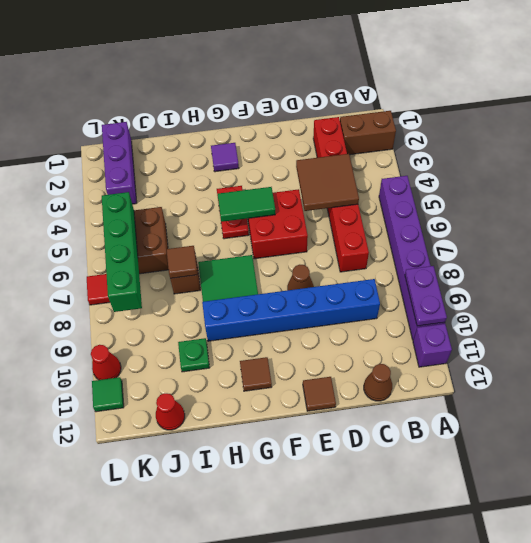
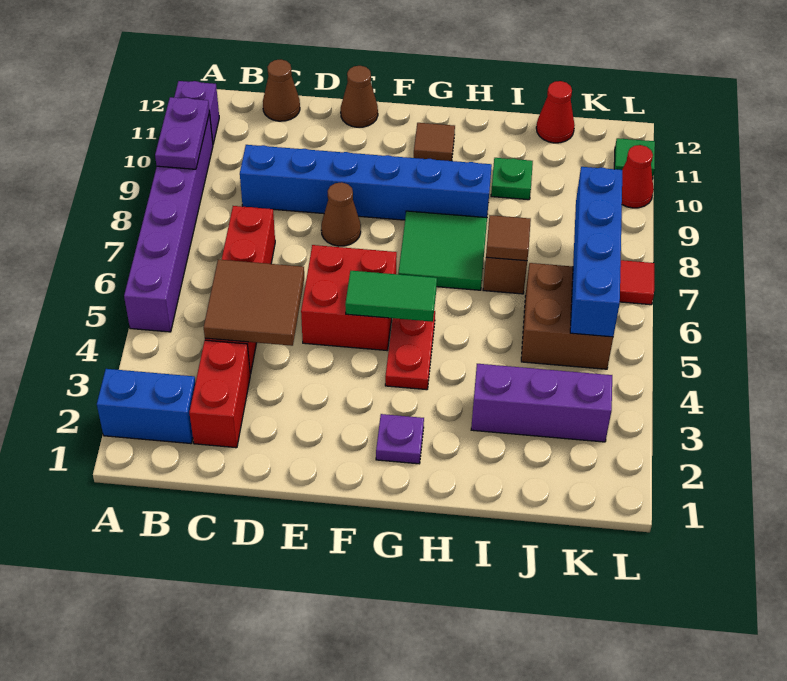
brown 1x2 brick [340,111,396,155] -> blue 1x2 brick [97,369,196,444]
brown 1x1 tile [303,377,336,411] -> brown 1x1 cone [341,66,378,127]
purple 1x1 tile [211,143,239,172] -> purple 1x1 plate [376,414,424,464]
purple 1x3 brick [102,122,137,204] -> purple 1x3 brick turned to [471,364,612,442]
green 1x4 brick [102,192,142,312] -> blue 1x4 brick [570,167,622,337]

